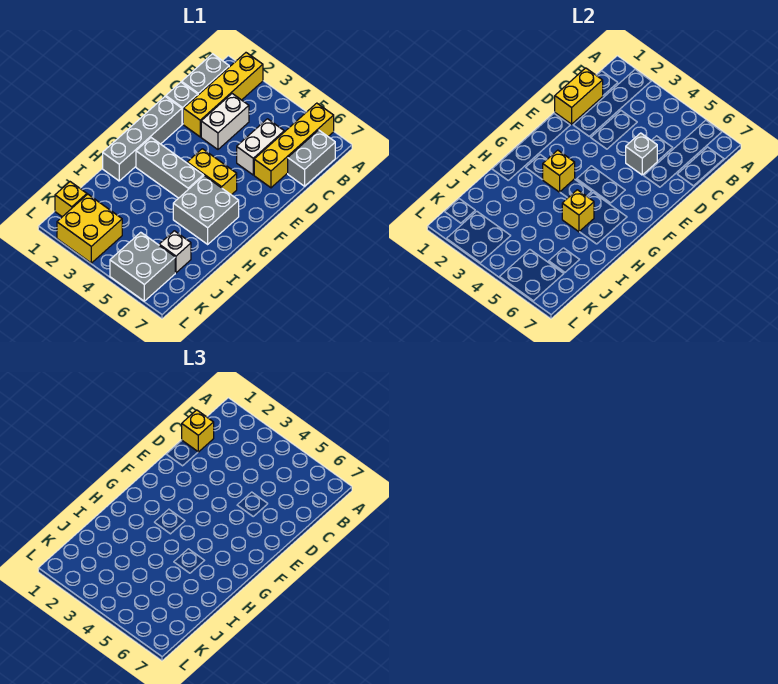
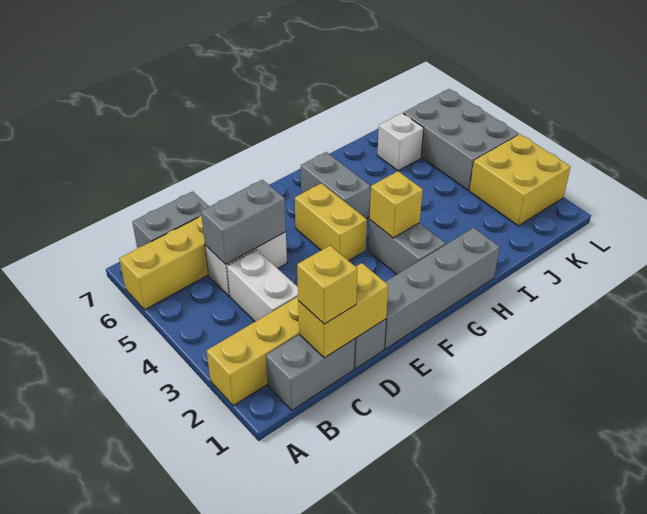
white 1x2 brick [201,94,249,149] -> white 1x2 brick turned to [227,250,298,321]
grey 1x1 brick [626,133,657,175] -> grey 1x2 brick [201,180,286,264]
grey 1x3 brick [136,138,203,198] -> grey 1x2 brick [368,220,446,274]
grey 2x2 brick [173,176,239,244] -> grey 1x2 brick [301,152,370,218]
yellow 1x1 brick [562,190,594,232] -> none
yellow 1x1 brick [55,182,87,217] -> none
grey 2x2 brick [110,232,175,301] -> grey 2x3 brick [403,89,519,190]

